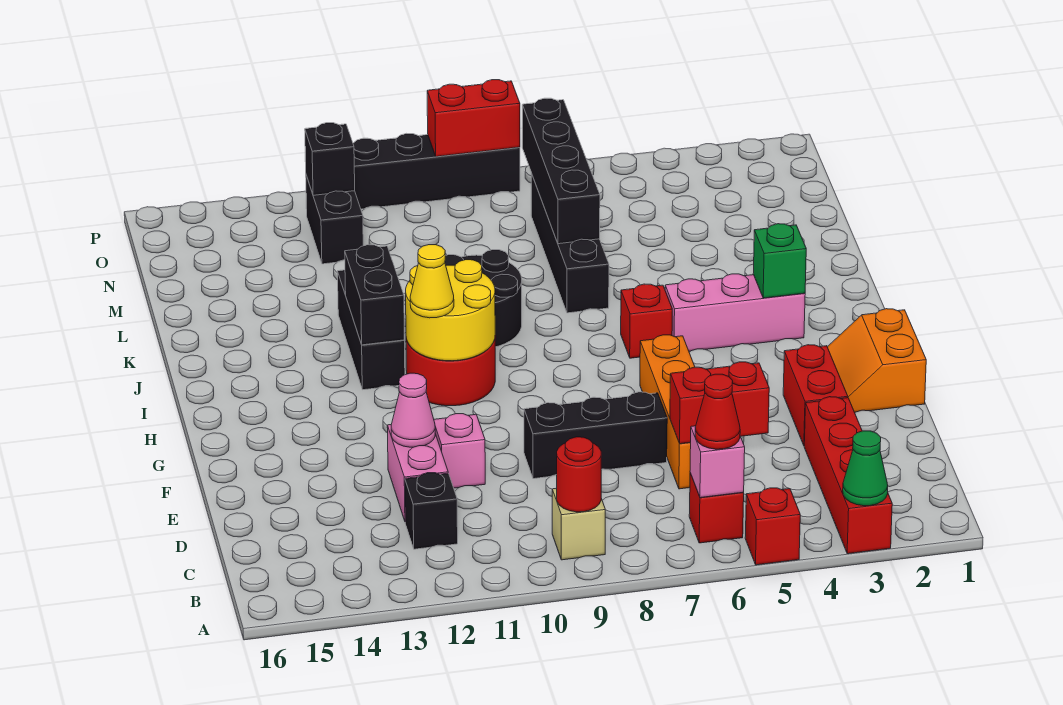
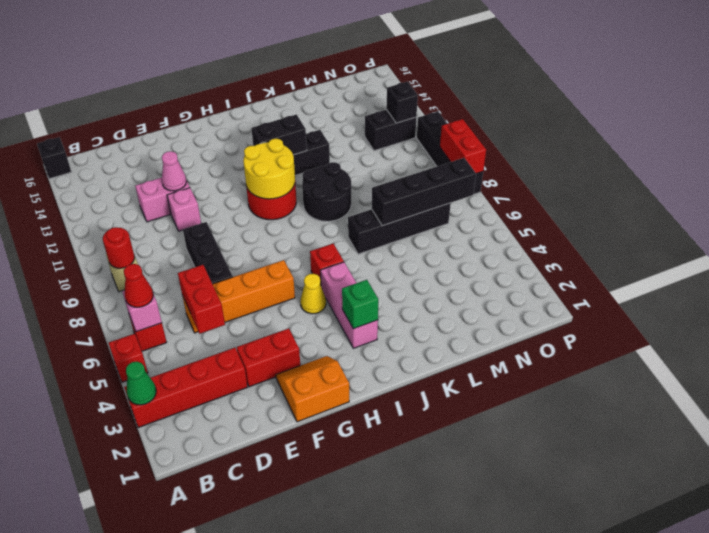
black 1x1 brick [405,473,458,549] -> black 1x1 brick moved to [37,137,71,179]
yellow 1x1 cone [410,245,454,318] -> yellow 1x1 cone moved to [300,274,326,314]

